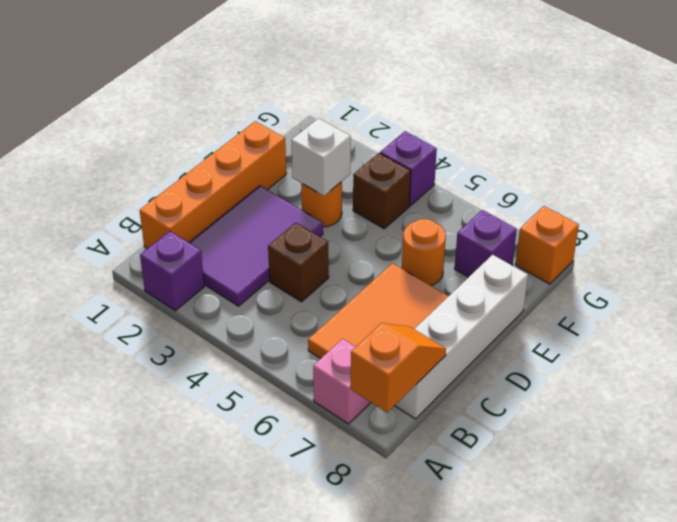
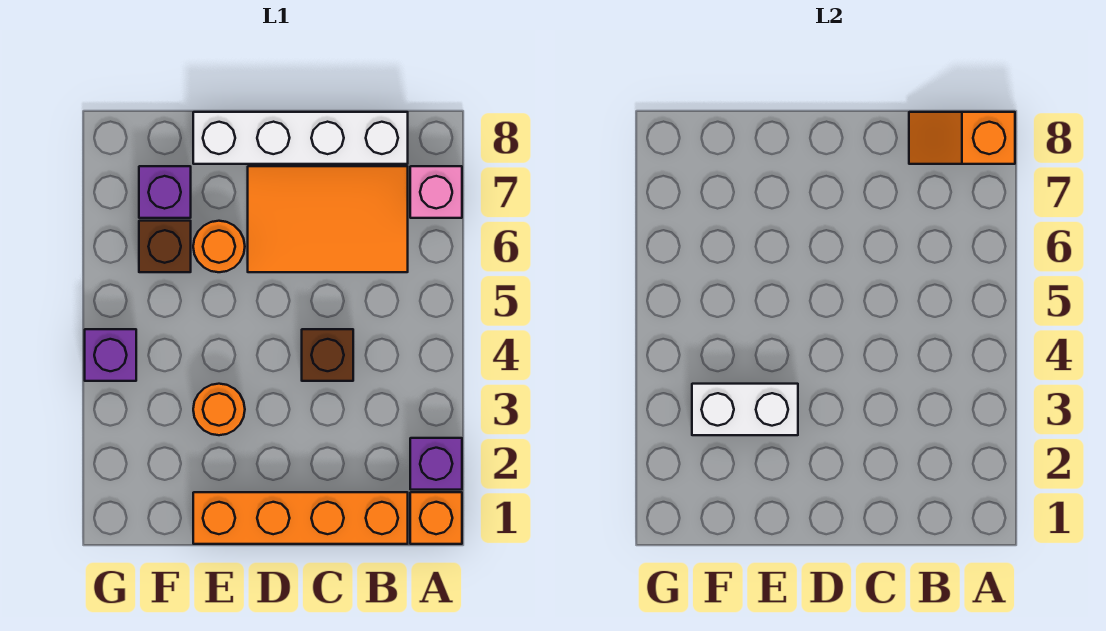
purple 2x3 tile [189,186,323,306] -> none
white 1x1 brick [291,118,351,196] -> white 1x2 brick [692,384,798,435]
brown 1x1 brick [353,153,411,229] -> brown 1x1 brick moved to [139,221,191,272]
orange 1x1 brick [516,206,579,284] -> orange 1x1 brick moved to [410,492,462,544]

